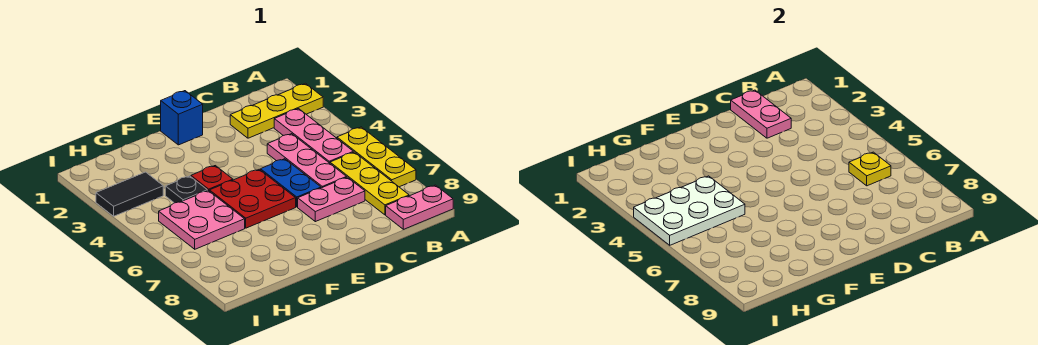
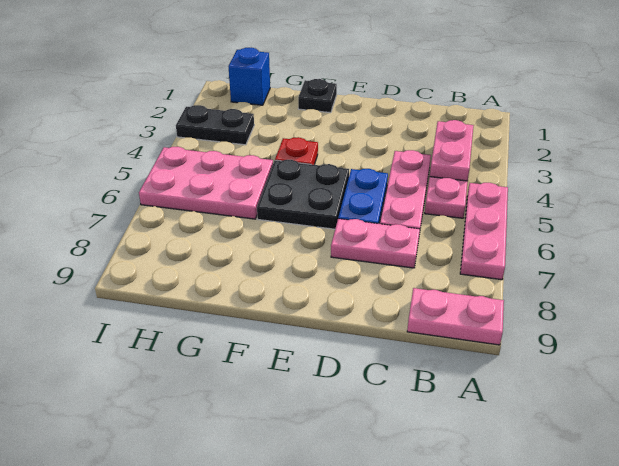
yellow 1x3 plate [230,83,323,138] -> none
yellow 1x3 plate [337,127,416,187] -> pink 1x3 plate [460,183,508,280]
yellow 1x3 plate [330,152,409,215] -> none
yellow 1x1 plate [849,152,891,186] -> none
pink 1x2 plate [731,90,791,138] -> pink 1x2 plate moved to [430,120,474,181]
blue 1x1 brick [161,91,203,145] -> blue 1x1 brick moved to [228,48,270,105]
red 2x2 plate [210,169,296,228] -> black 2x2 plate [257,160,349,229]
black 1x1 plate [165,176,207,203] -> black 1x1 plate moved to [298,79,337,113]
white 2x3 plate [634,176,745,245] -> none
pink 2x2 plate [159,191,245,249] -> pink 2x3 plate [139,147,273,219]
black 1x2 tile [96,172,163,216] -> black 1x2 plate [176,105,254,145]

